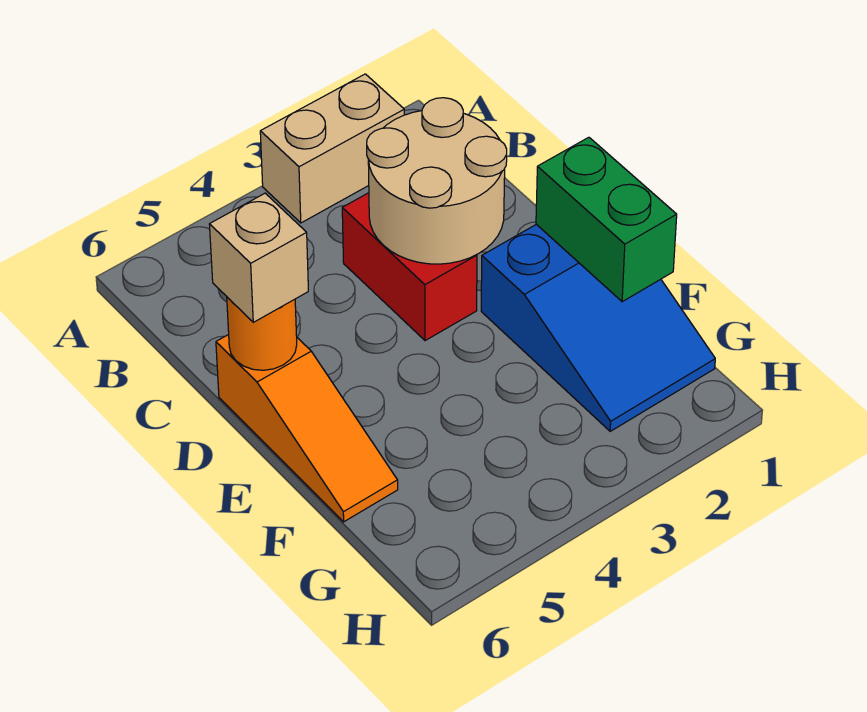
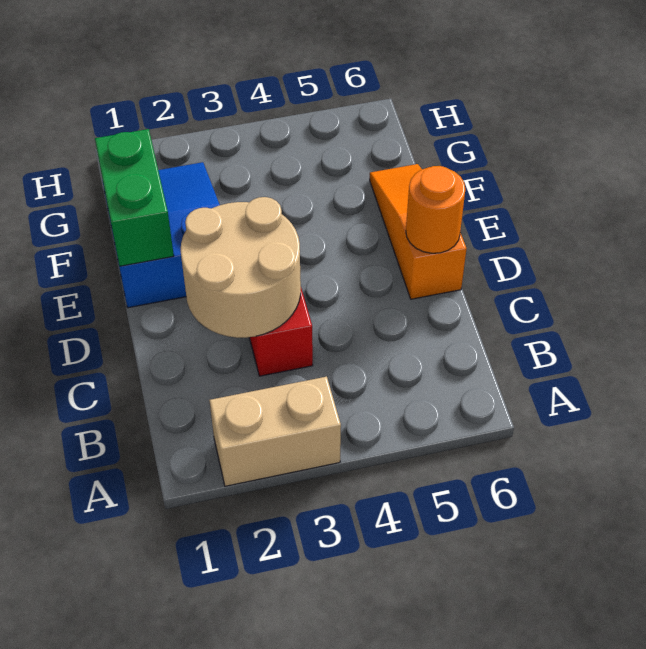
tan 1x1 brick [209,193,308,322] -> none

